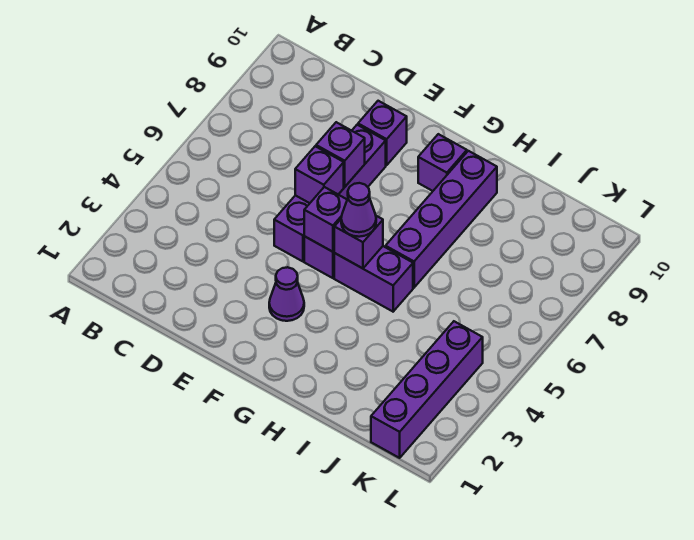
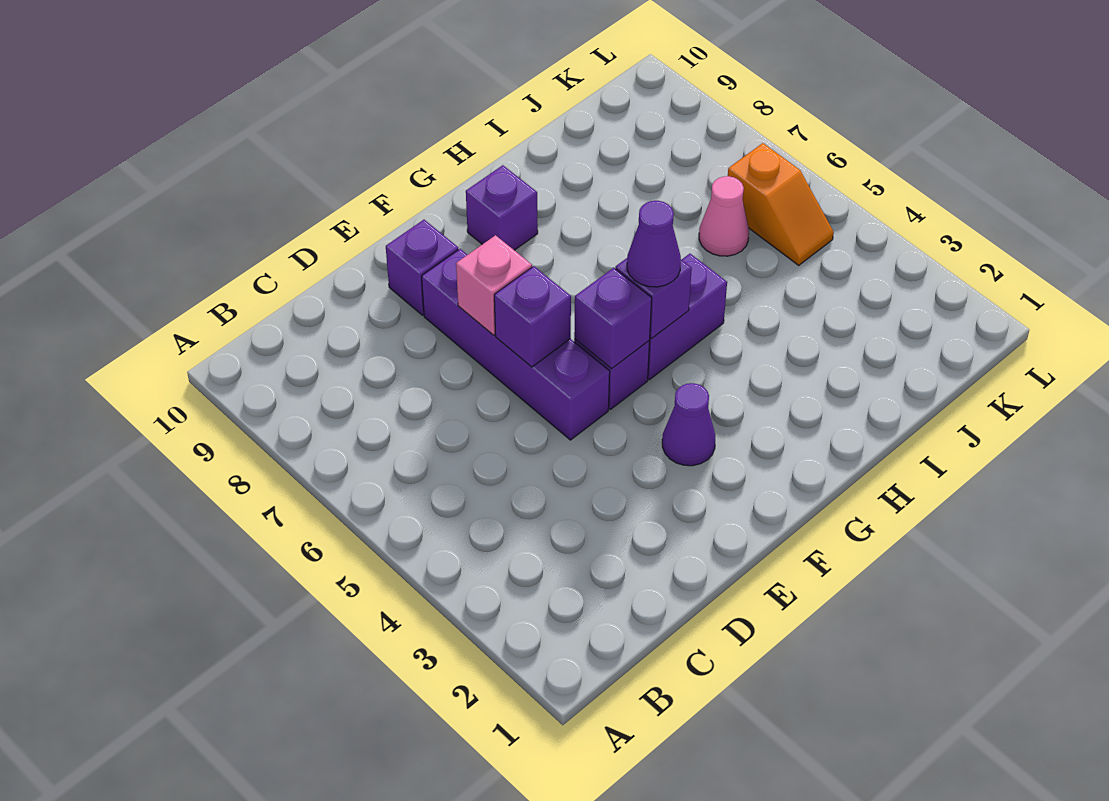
purple 1x1 brick [316,122,365,187] -> pink 1x1 brick [456,235,532,335]
purple 1x4 brick [386,151,497,287] -> none
none -> pink 1x1 cone [699,176,749,256]
purple 1x4 brick [371,321,483,458] -> none
none -> orange 1x2 slope [728,143,834,265]

